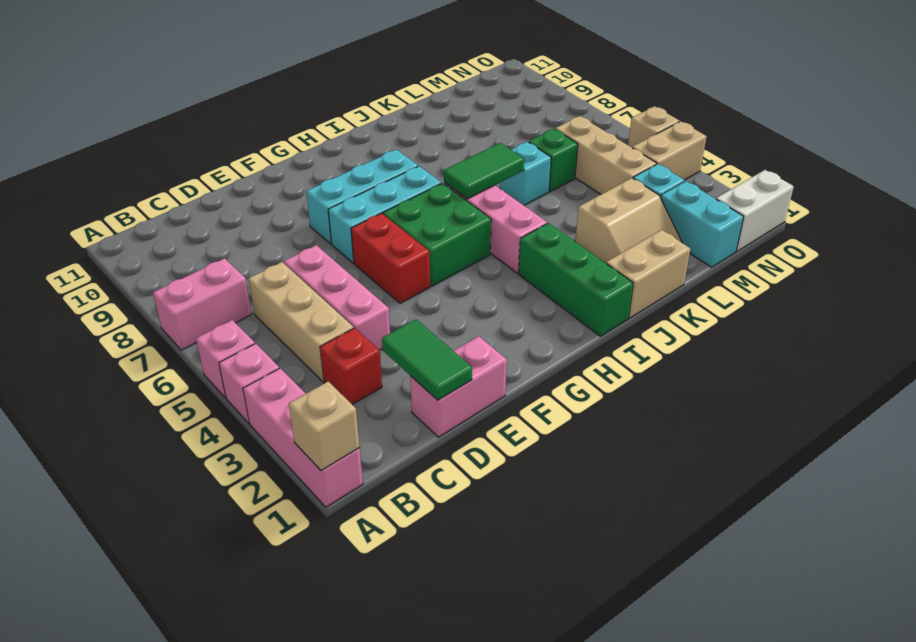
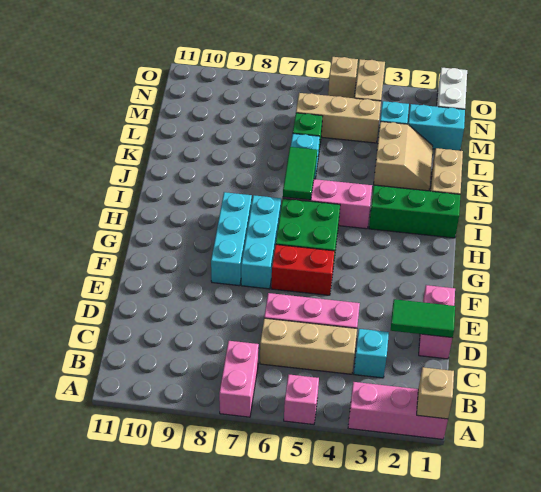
pink 1x1 brick [219,344,279,423] -> none
red 1x1 brick [320,328,382,405] -> cyan 1x1 brick [354,329,389,378]

